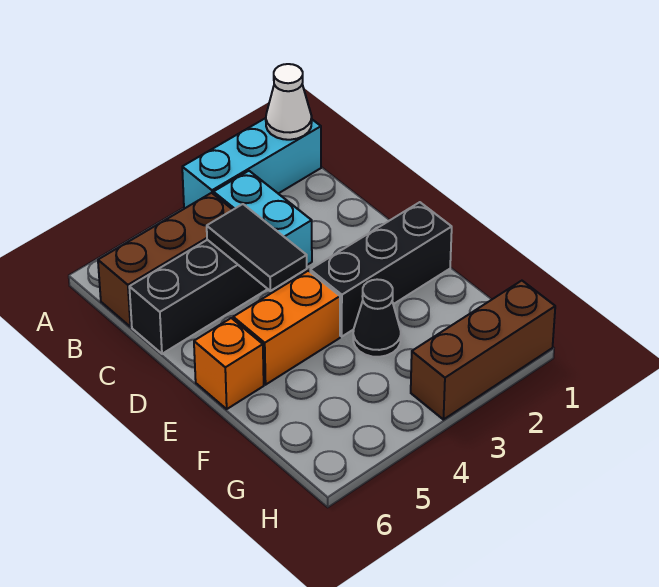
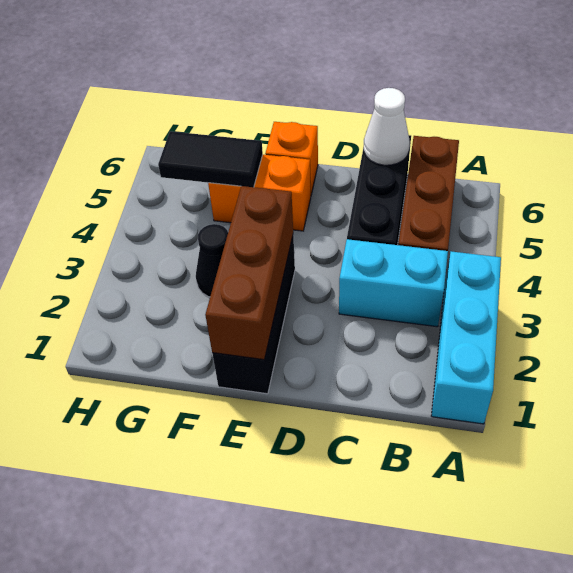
white 1x1 cone [266,64,312,140] -> white 1x1 cone moved to [364,88,410,165]
black 1x2 tile [207,204,307,291] -> black 1x2 tile moved to [158,131,263,187]
orange 1x2 brick [233,271,340,385] -> orange 1x2 brick turned to [208,155,311,231]
brown 1x3 brick [411,281,555,420] -> brown 1x3 brick moved to [205,186,293,360]

